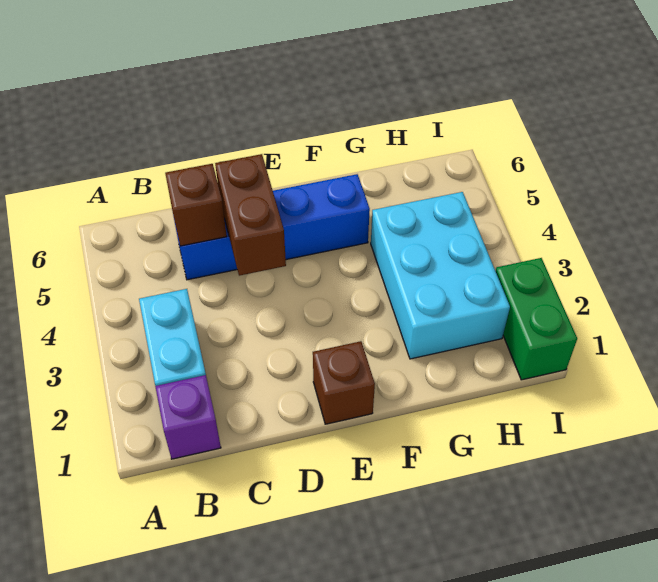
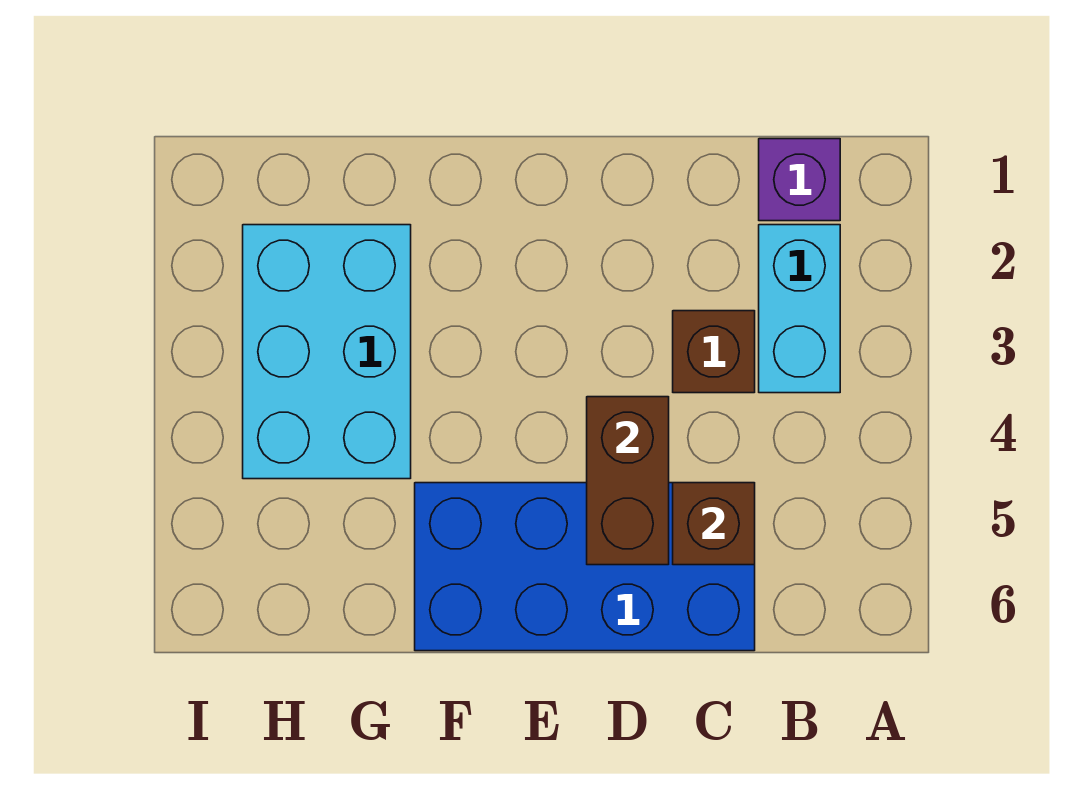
blue 1x4 brick [174,174,370,280] -> blue 2x4 brick [415,483,755,651]
brown 1x1 brick [313,341,375,424] -> brown 1x1 brick moved to [673,311,755,393]
green 1x2 brick [496,258,577,380] -> none

